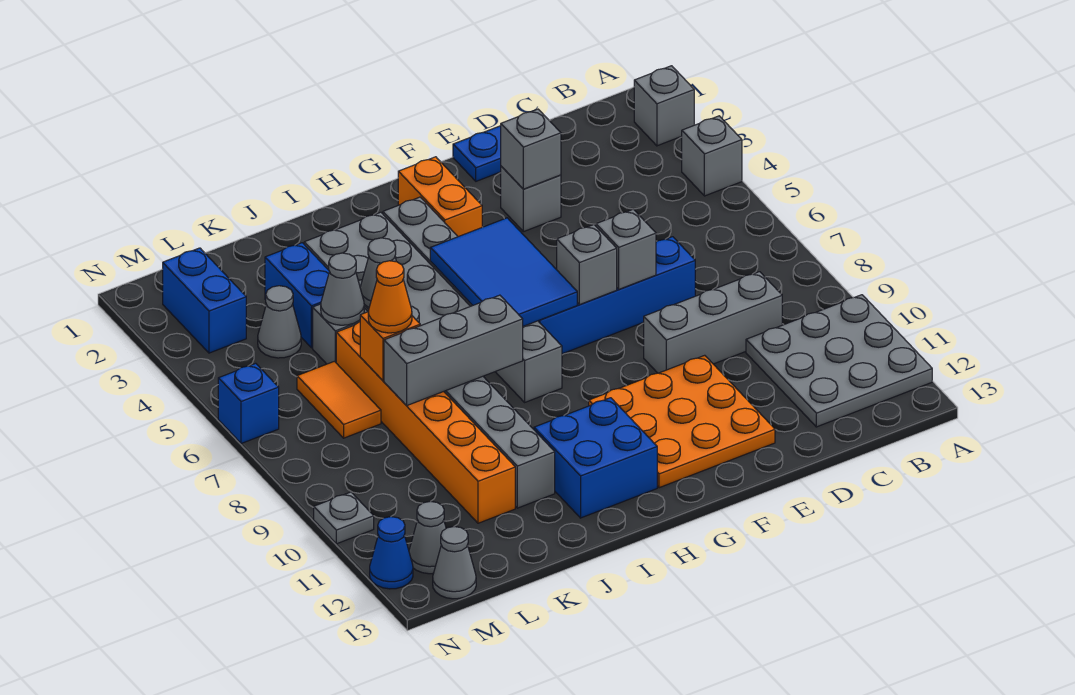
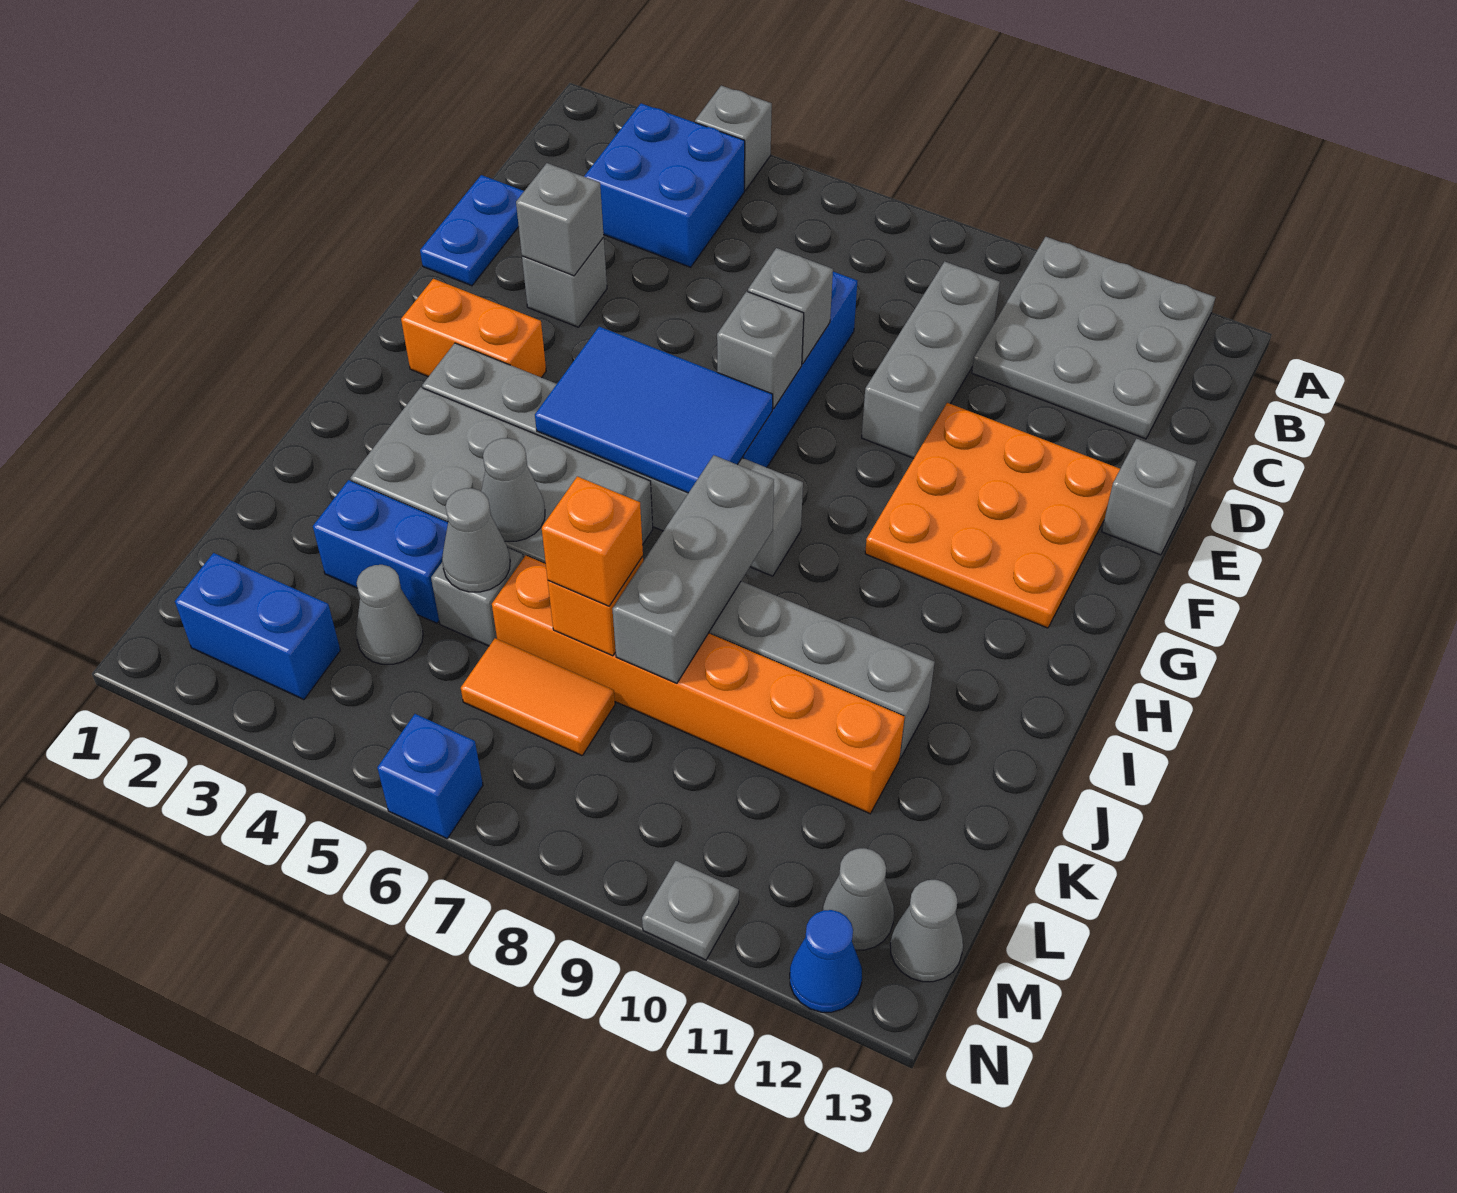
grey 1x1 brick [634,66,694,146] -> grey 1x1 brick moved to [1102,439,1197,555]
blue 2x2 brick [534,398,657,518] -> blue 2x2 brick moved to [584,103,745,267]
orange 1x1 cone [368,261,412,333] -> orange 1x1 brick [541,476,643,606]

